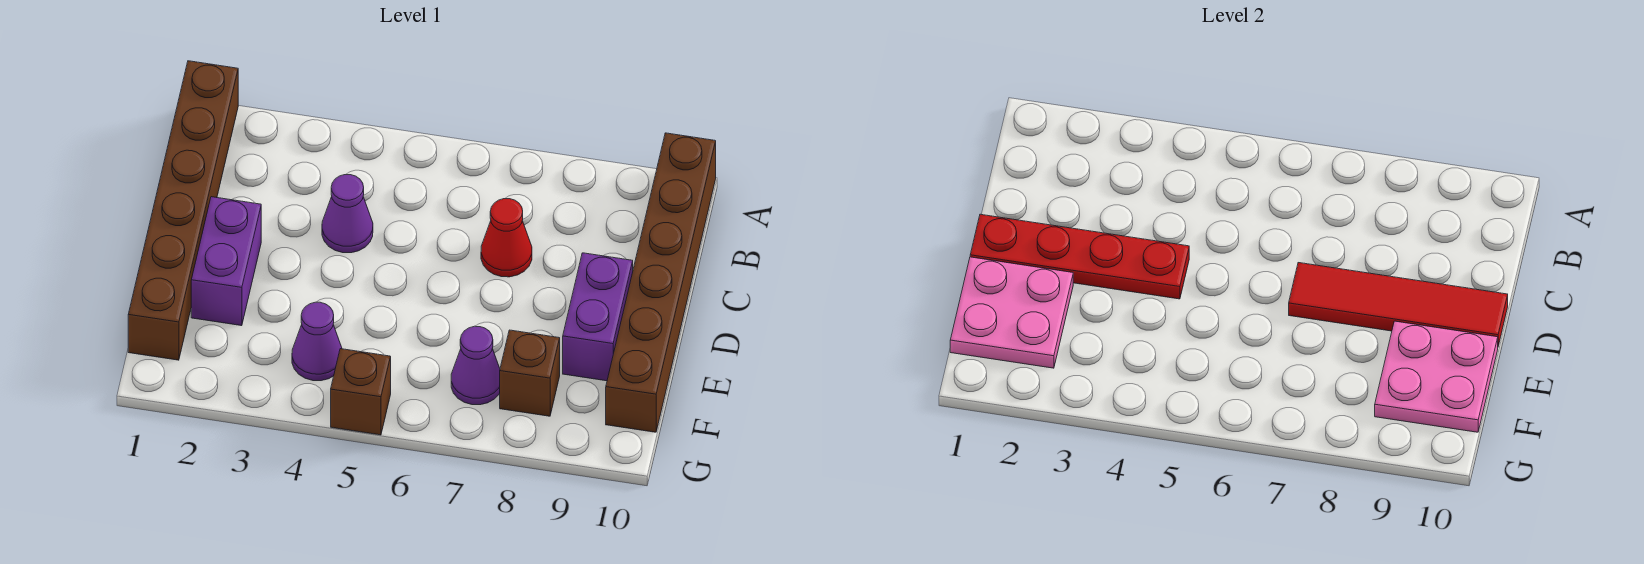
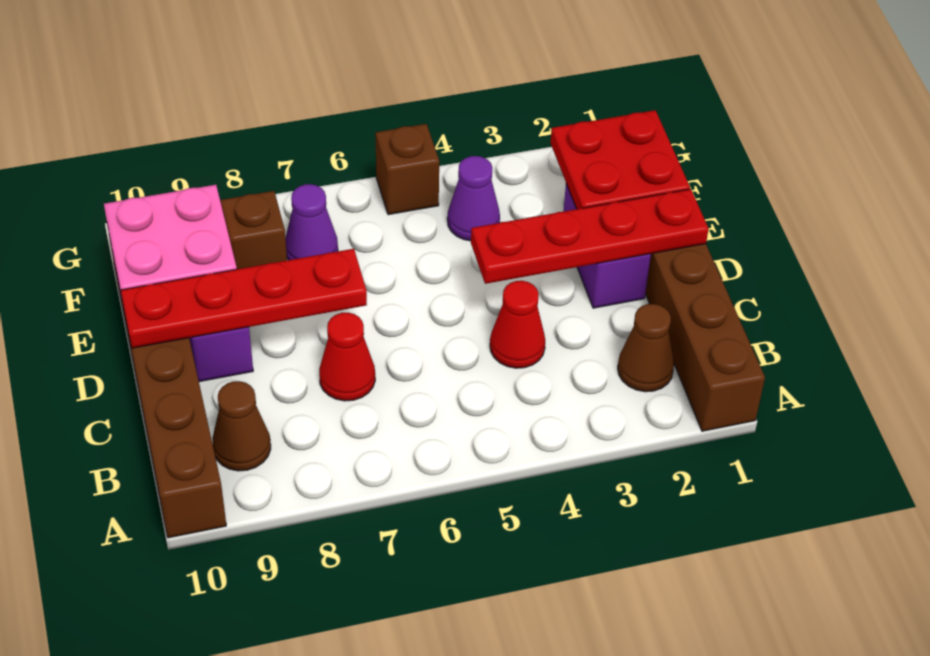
none -> brown 1x1 cone [618,304,674,392]
none -> brown 1x1 cone [212,381,271,471]
purple 1x1 cone [322,175,373,253] -> red 1x1 cone [490,281,545,368]
red 1x4 tile [1289,263,1508,346] -> red 1x4 plate [121,249,367,348]
pink 2x2 plate [950,257,1073,368] -> red 2x2 plate [550,110,690,209]

